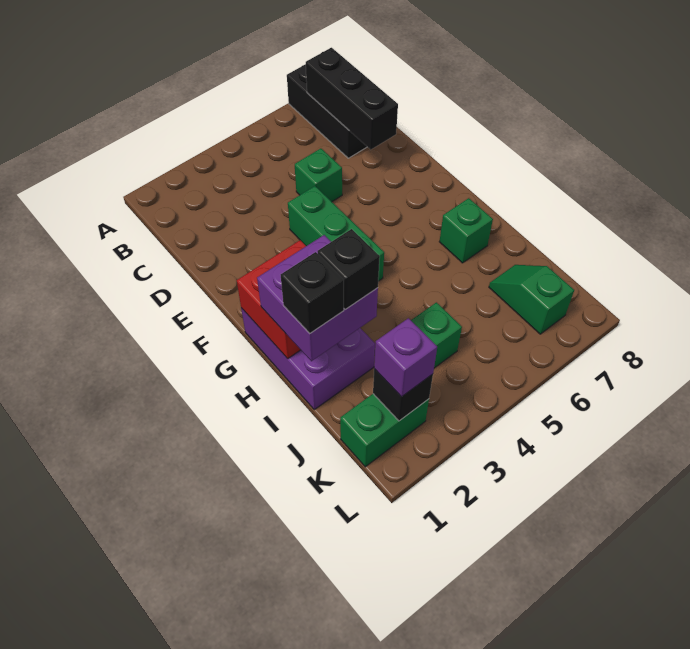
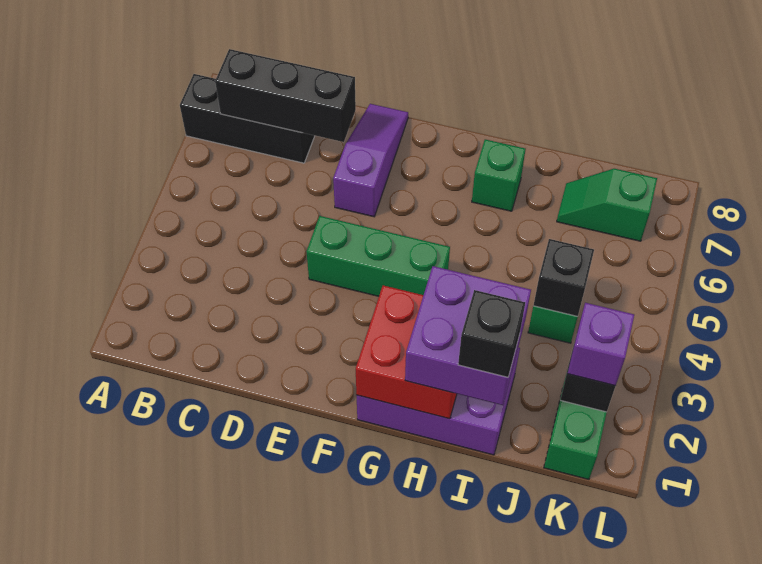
green 1x1 brick [295,148,342,202] -> none
none -> purple 1x3 slope [333,104,408,217]
black 1x1 brick [317,229,380,309] -> black 1x1 brick moved to [533,239,594,317]

